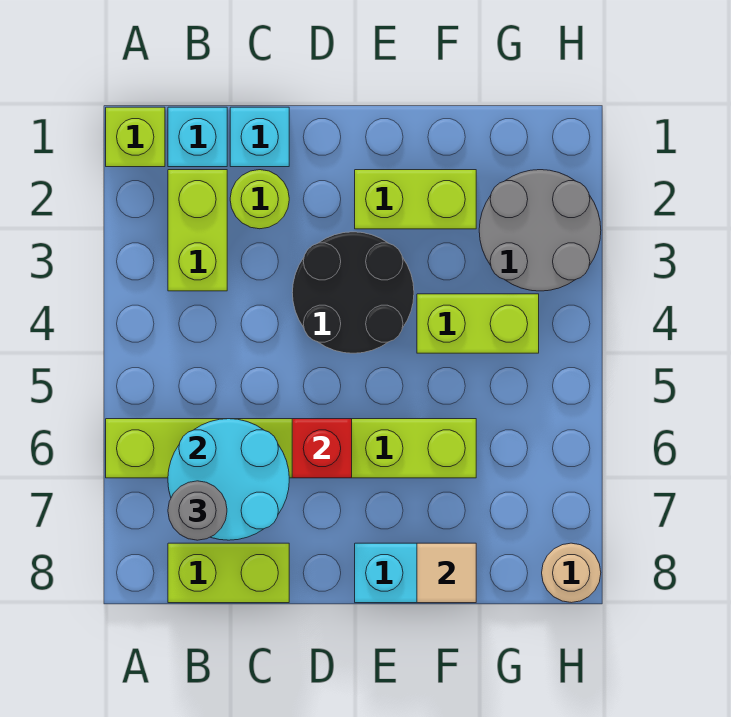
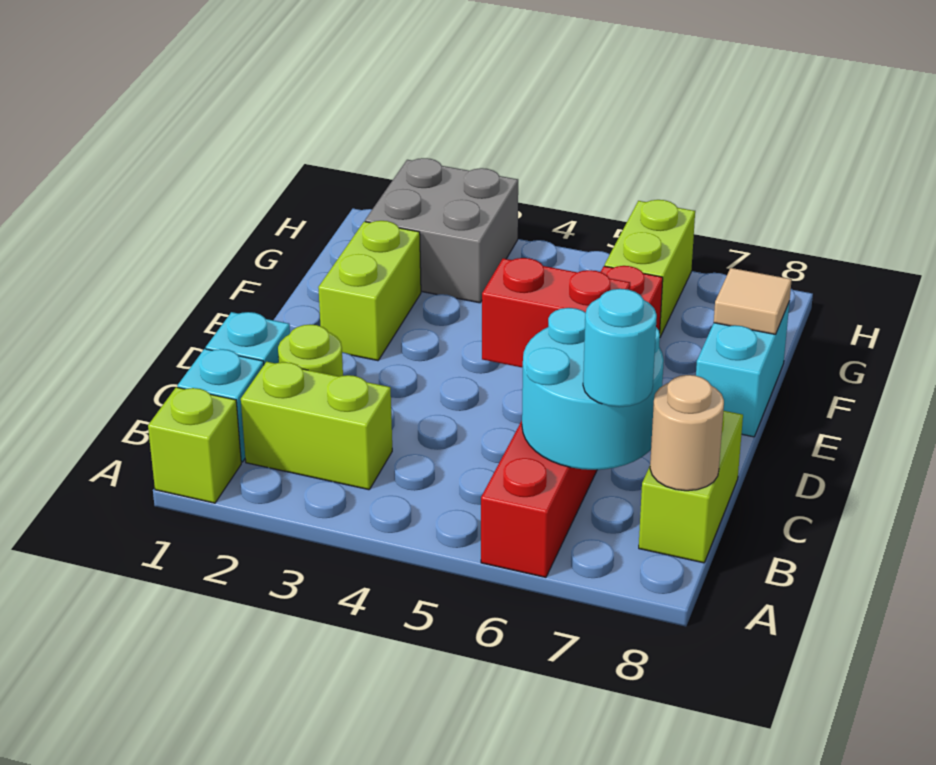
lime 1x6 brick [106,419,476,478] -> red 1x6 brick [481,266,663,577]
grey 1x1 round brick [168,481,227,540] -> cyan 1x1 round brick [583,289,657,407]
black 2x2 round brick [292,232,414,353] -> none
red 1x1 brick [292,419,352,478] -> red 1x2 brick [482,258,630,368]
lime 1x2 brick [417,294,539,353] -> lime 1x2 brick moved to [604,200,695,337]
grey 2x2 round brick [479,170,601,291] -> grey 2x2 brick [365,158,518,303]
tan 1x1 round brick [542,543,601,603] -> tan 1x1 round brick moved to [650,375,724,491]

